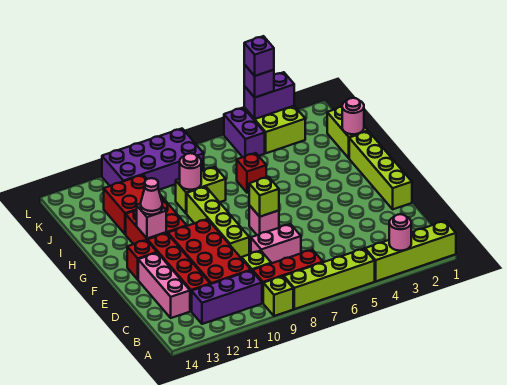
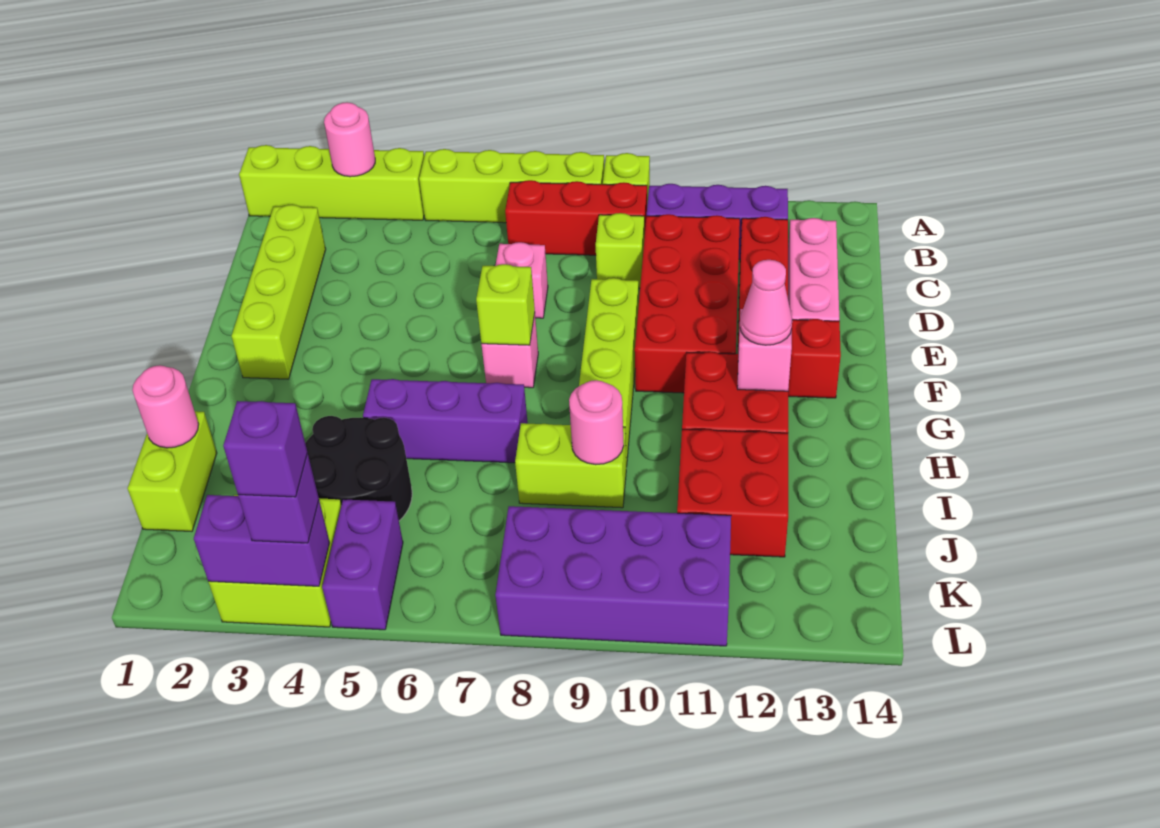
pink 1x2 brick [251,224,301,263] -> pink 1x1 brick [495,242,548,318]
lime 1x4 brick [349,131,412,209] -> lime 1x4 brick moved to [232,205,326,379]
none -> purple 1x3 brick [363,379,528,463]
none -> black 2x2 round brick [305,416,412,521]
red 1x1 brick [237,153,266,193] -> none

